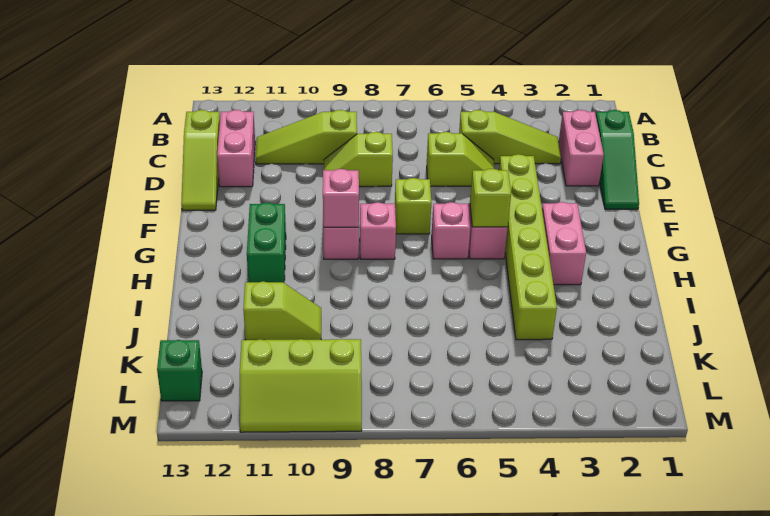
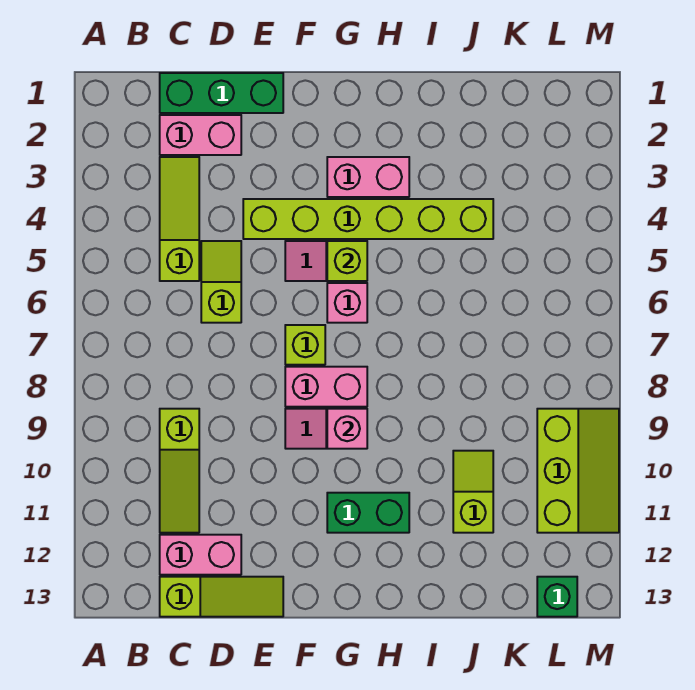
green 1x3 slope [596,110,639,209] -> green 1x3 brick [160,73,283,113]
lime 1x2 slope [324,132,393,187] -> none
pink 1x1 brick [360,202,396,259] -> pink 1x2 brick [285,367,367,407]

